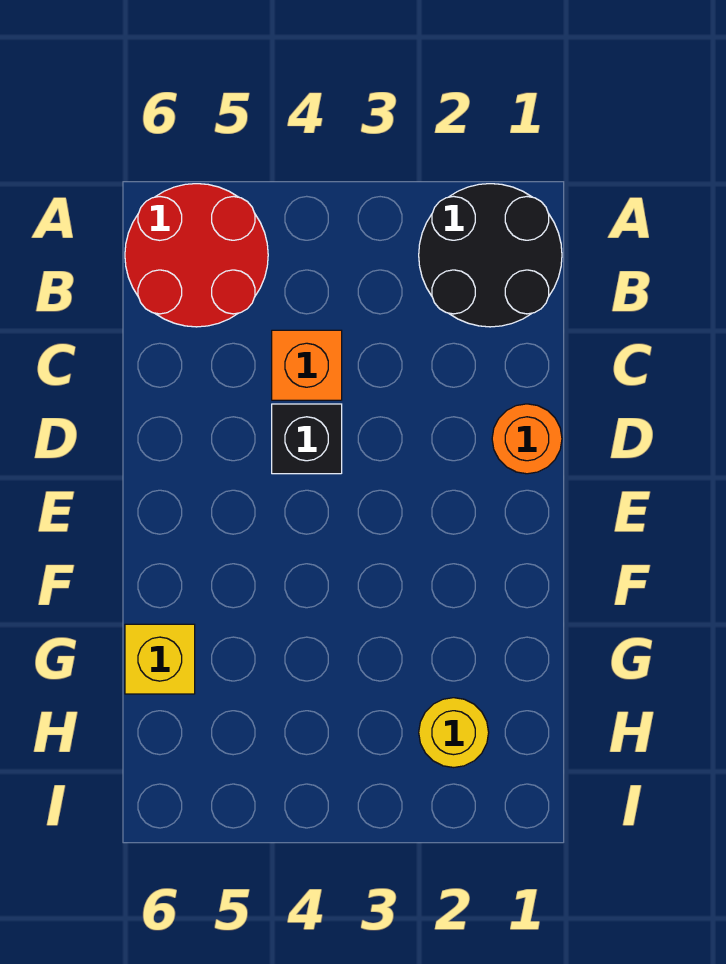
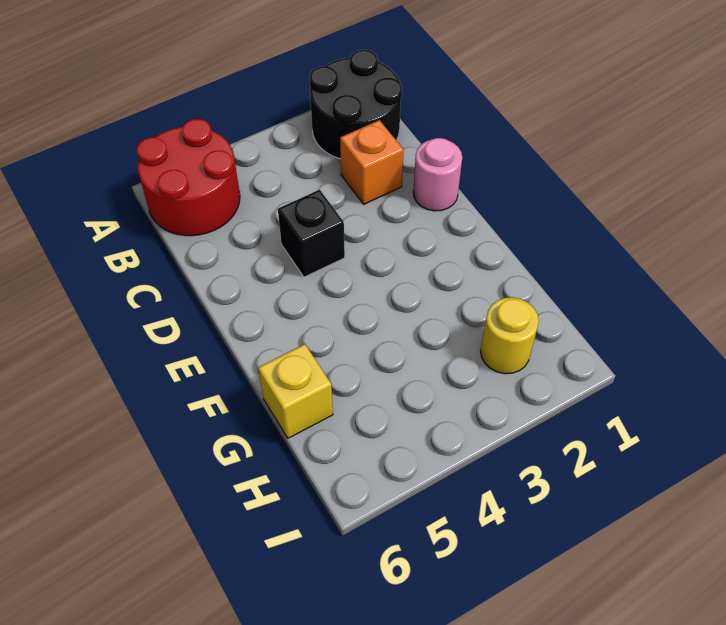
orange 1x1 brick [272,330,342,400] -> orange 1x1 brick moved to [340,120,404,204]
orange 1x1 round brick [492,404,562,474] -> pink 1x1 round brick [413,138,462,211]

